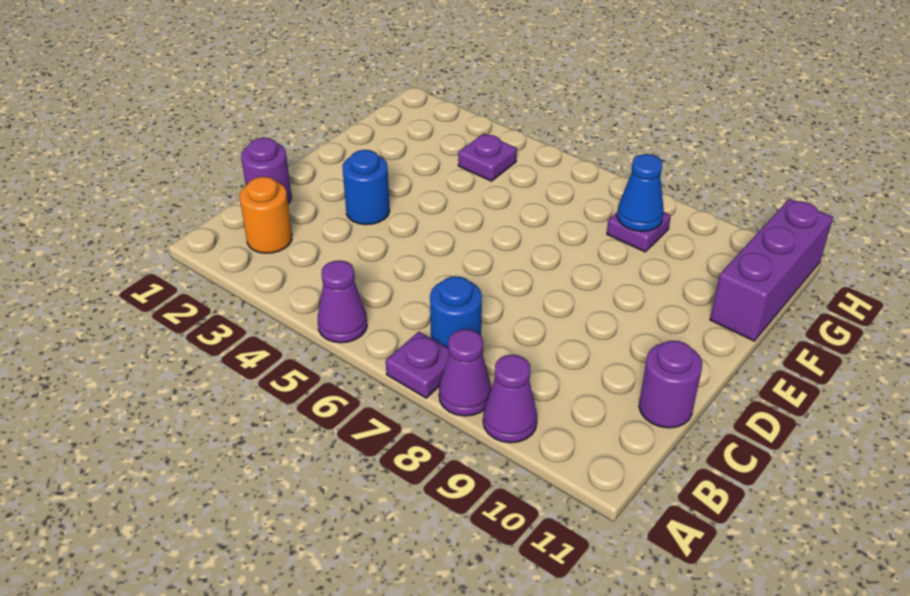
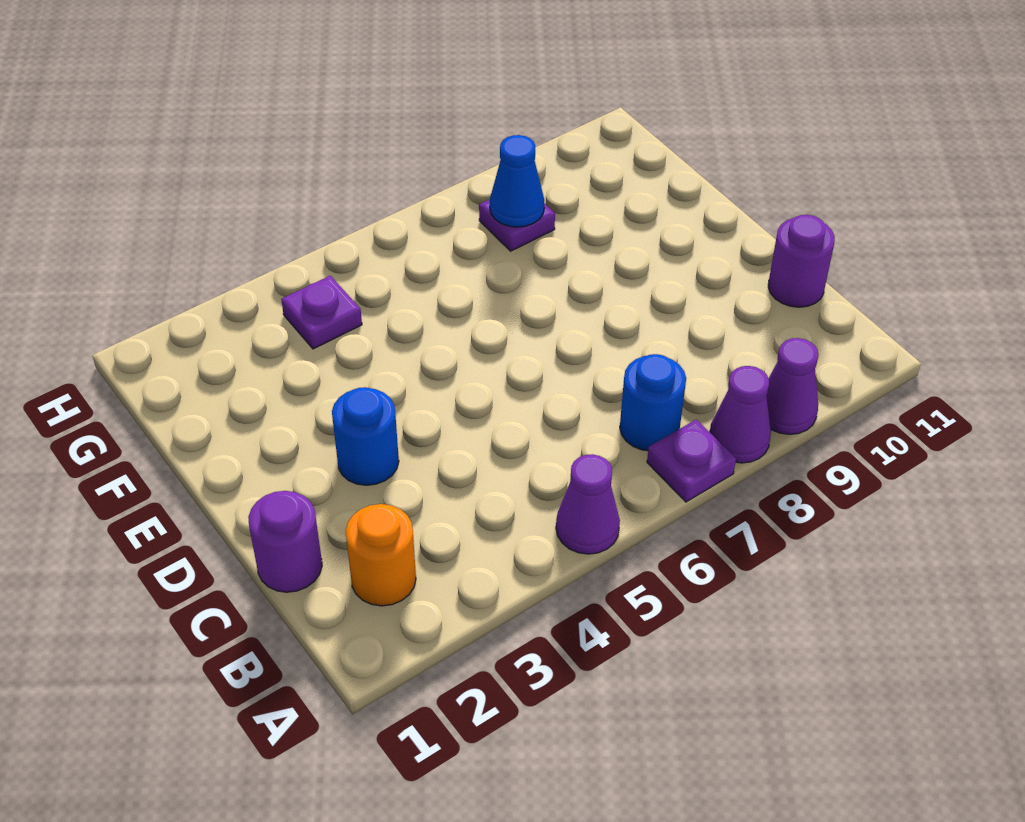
purple 1x3 brick [710,199,833,341] -> none

